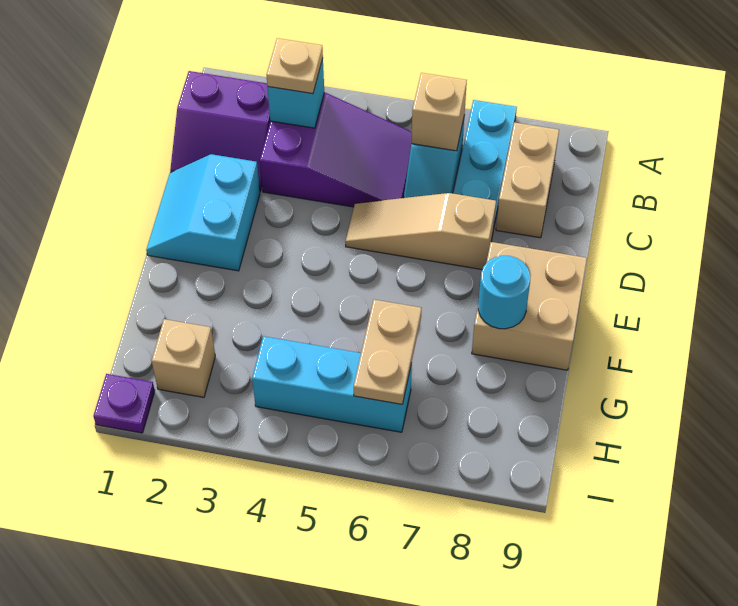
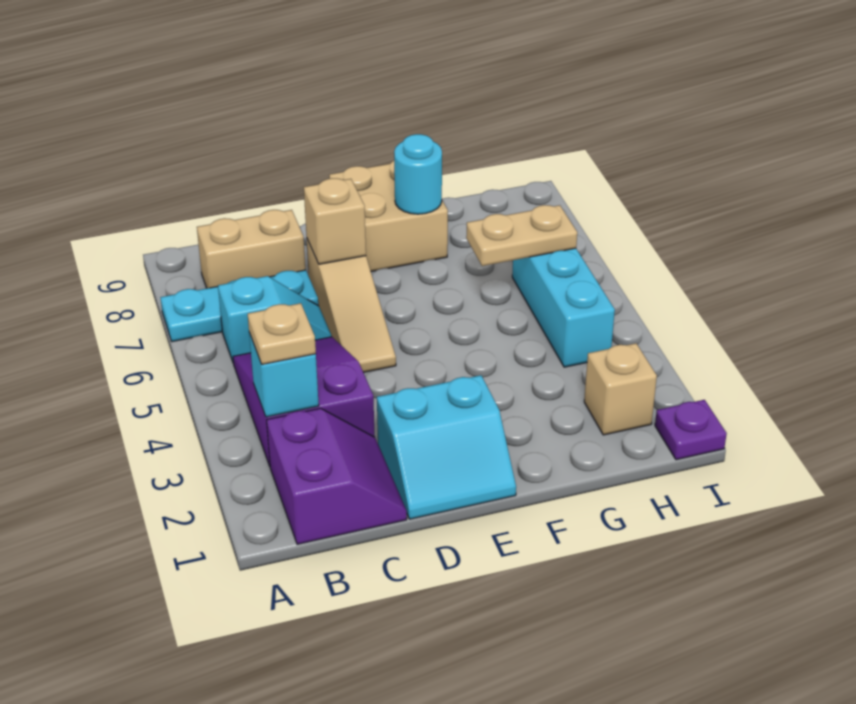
tan 1x1 brick [412,73,467,151] -> tan 1x1 brick moved to [304,178,366,264]

